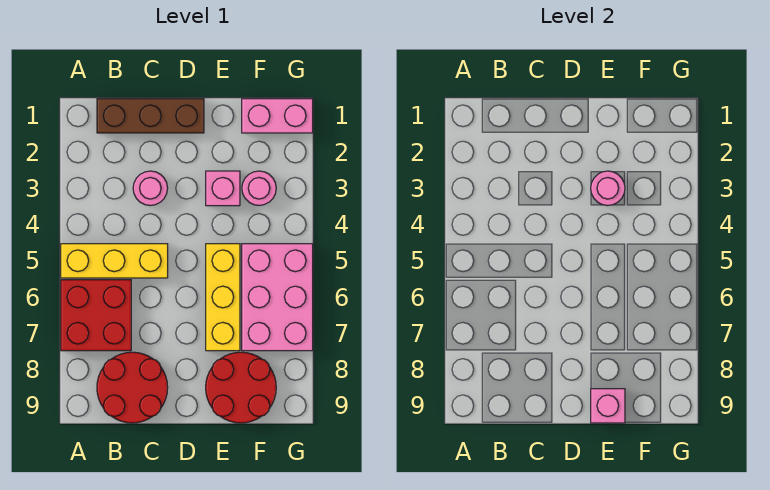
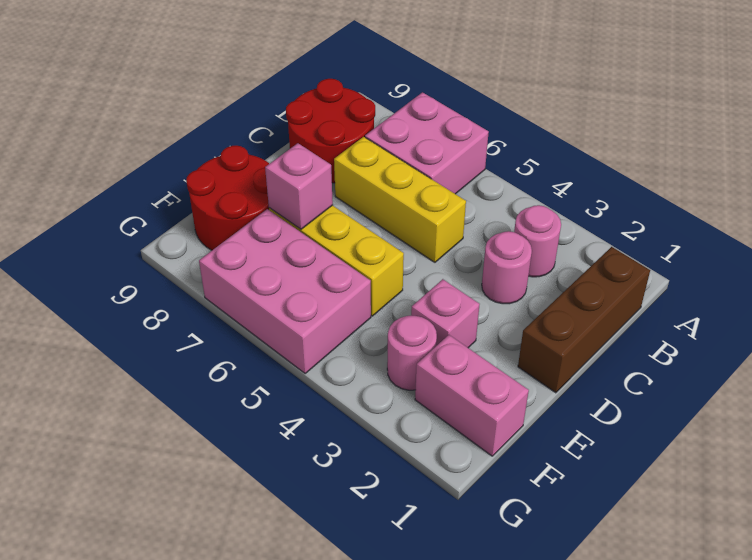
yellow 1x3 brick [61,244,168,278] -> yellow 1x3 brick turned to [334,137,466,262]
red 2x2 brick [61,280,131,351] -> pink 2x2 brick [365,92,489,194]
pink 1x1 round brick [591,171,625,206] -> pink 1x1 round brick moved to [514,205,561,277]
pink 1x1 brick [591,389,625,423] -> pink 1x1 brick moved to [265,143,333,229]
pink 1x2 brick [242,99,313,133] -> pink 1x2 brick turned to [415,335,529,456]

